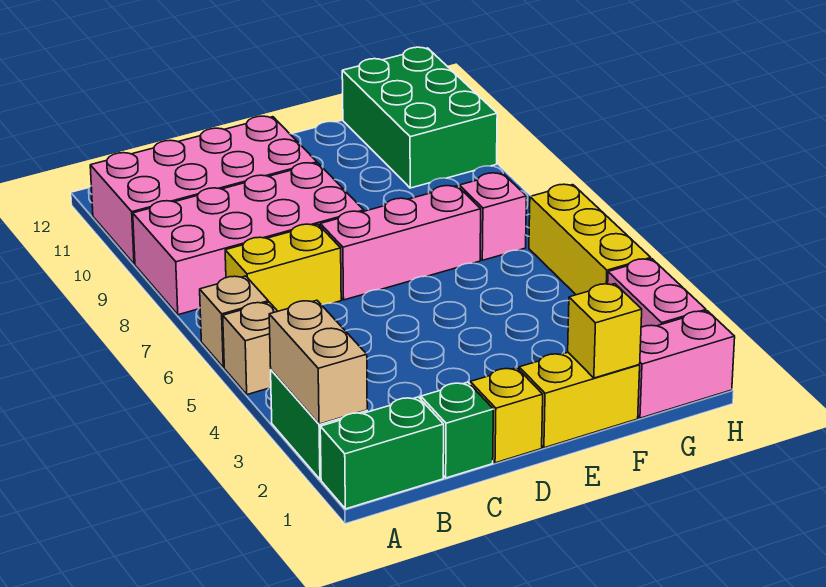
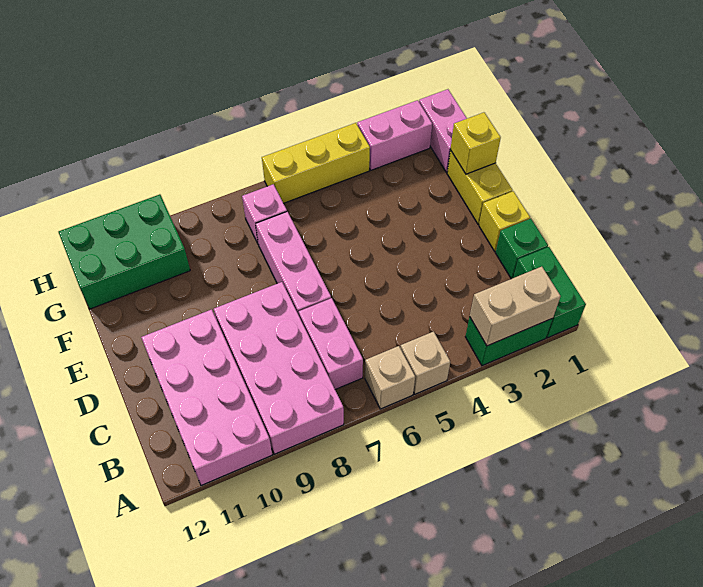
yellow 1x2 brick [225,224,341,311] -> pink 1x2 brick [299,298,363,389]

